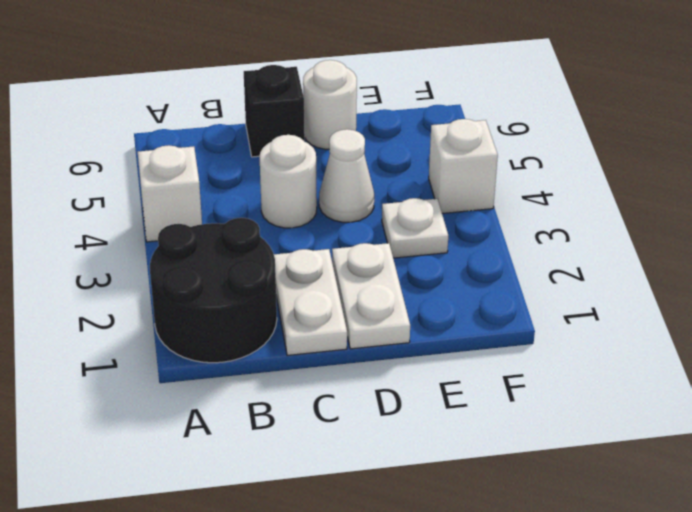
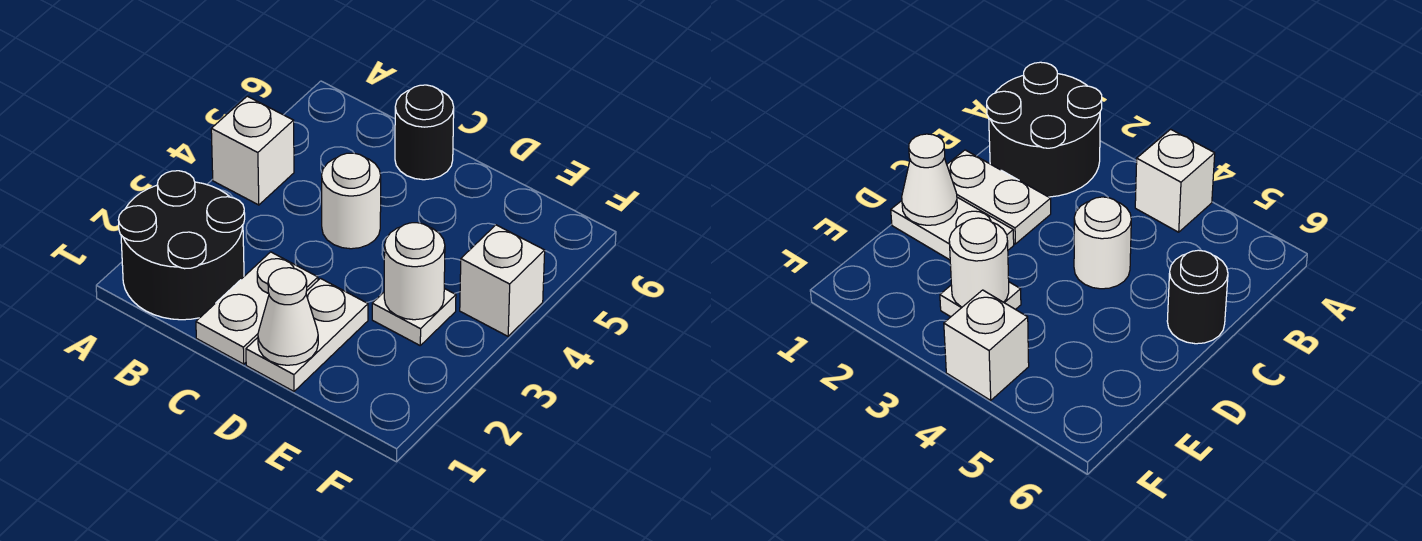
black 1x1 brick [244,65,305,157] -> black 1x1 round brick [395,85,454,180]
white 1x1 cone [319,129,374,222] -> white 1x1 cone moved to [258,268,318,365]
white 1x1 round brick [303,60,357,149] -> white 1x1 round brick moved to [384,223,445,320]

